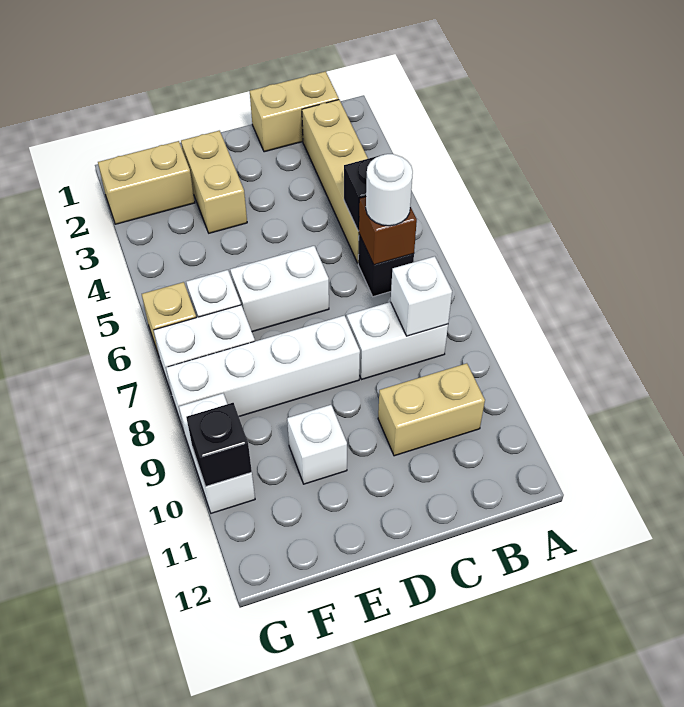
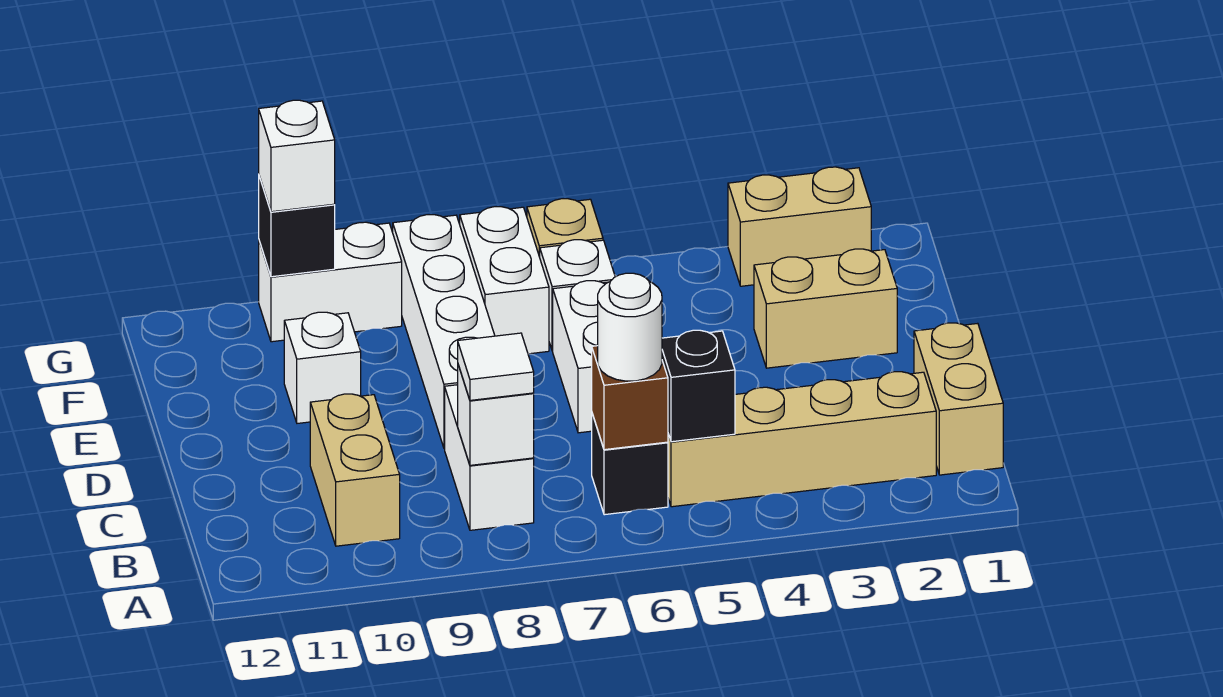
none -> white 1x1 tile [458,333,534,400]
tan 1x2 brick [98,141,195,224] -> tan 1x2 brick turned to [728,167,871,286]
none -> white 1x1 brick [259,100,335,212]

